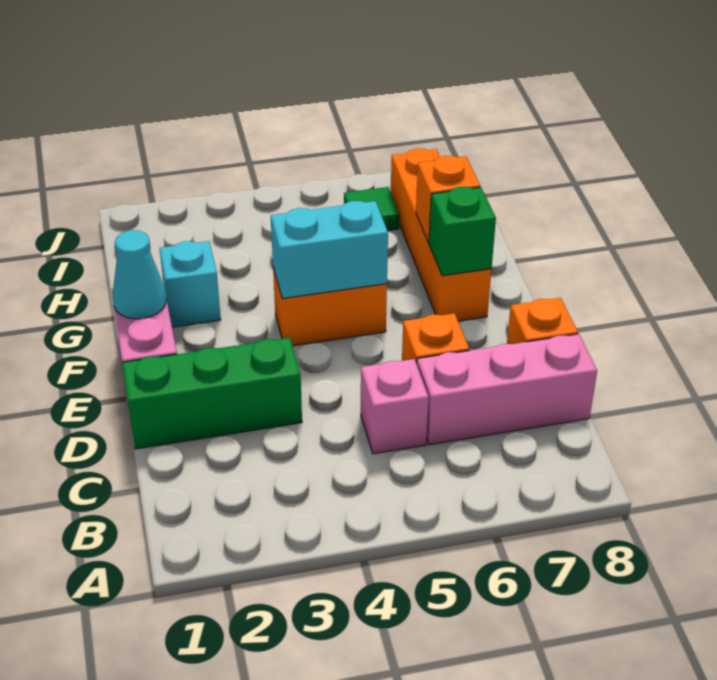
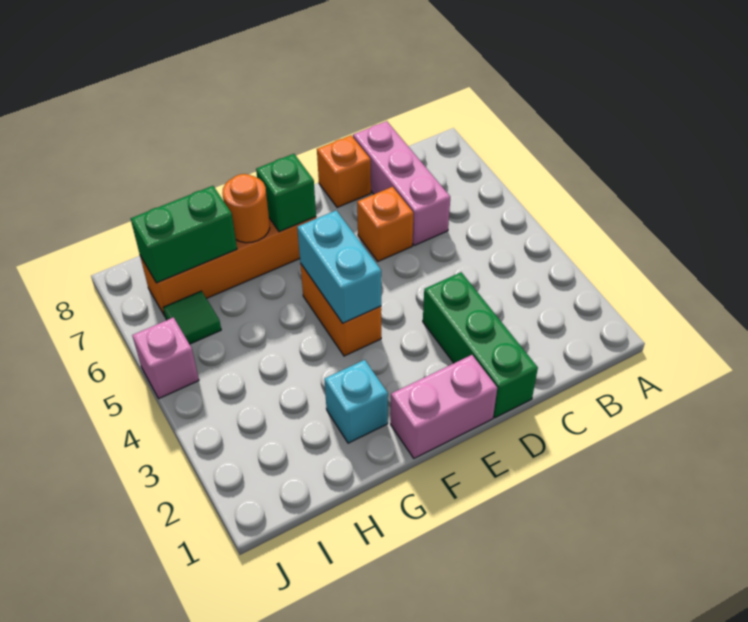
pink 1x1 brick [361,359,429,454] -> pink 1x1 brick moved to [132,317,199,398]
cyan 1x1 cone [112,230,166,319] -> none
orange 1x1 brick [416,156,480,243] -> orange 1x1 round brick [222,174,270,243]
none -> green 1x2 brick [131,186,237,283]

